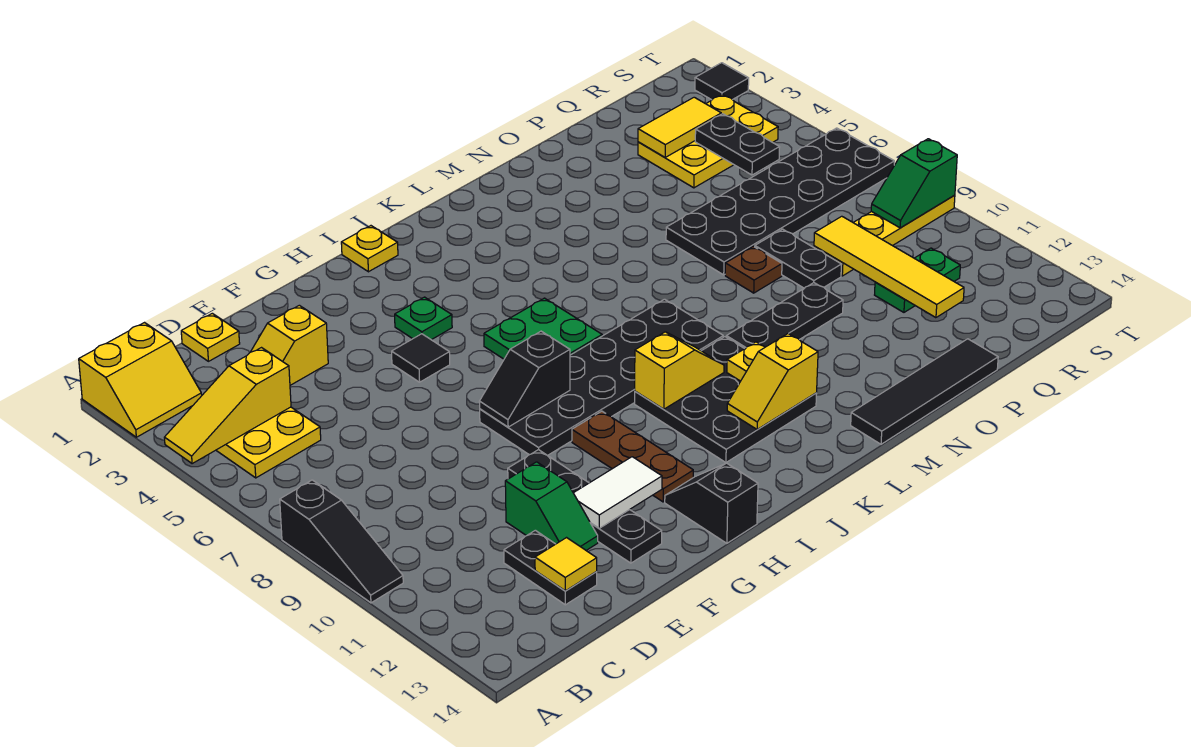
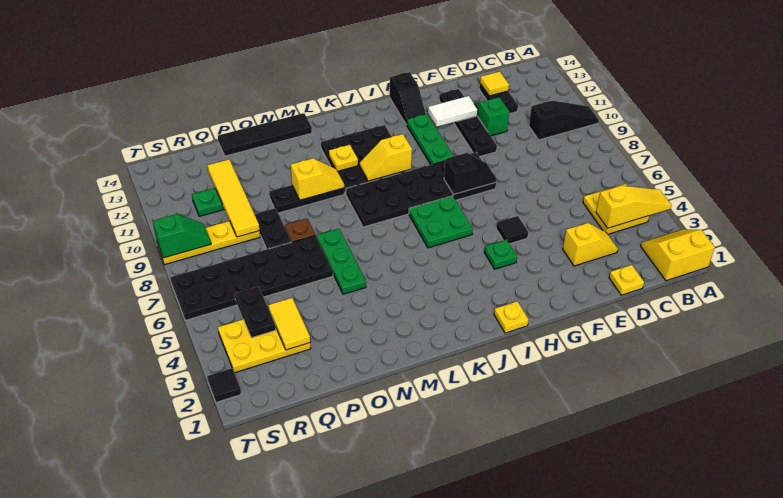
black 1x3 slope [280,480,403,603] -> black 1x3 slope turned to [529,101,599,140]
brown 1x3 plate [572,411,693,502] -> green 1x3 plate [406,114,454,165]
yellow 1x2 slope [727,334,818,430] -> yellow 1x2 slope moved to [291,158,344,200]
none -> green 1x3 plate [317,229,366,294]
yellow 1x2 tile [638,97,721,157] -> yellow 1x2 tile turned to [268,298,310,350]

